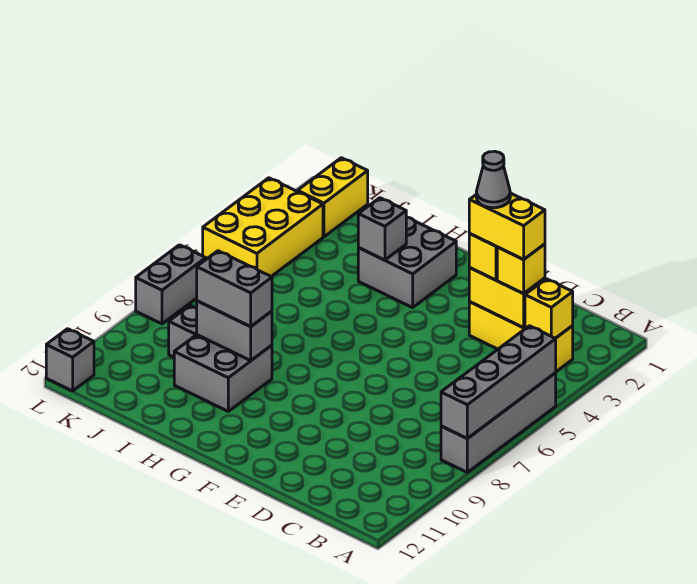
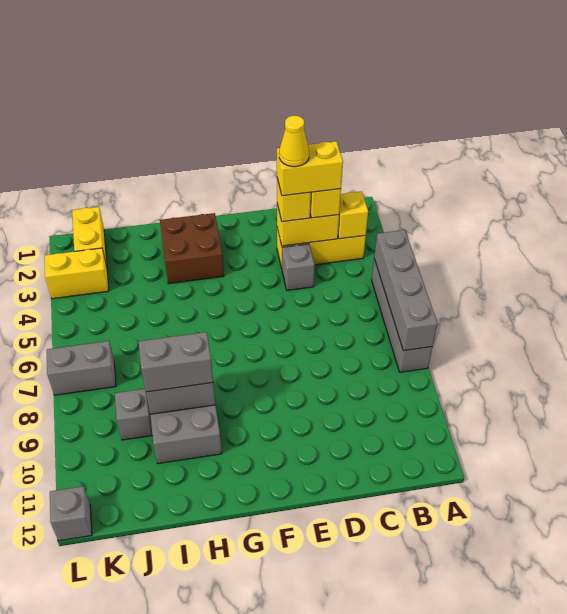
grey 1x1 cone [476,151,510,208] -> yellow 1x1 cone [279,116,309,167]
grey 2x2 brick [358,217,456,308] -> brown 2x2 brick [160,213,224,284]
grey 1x1 brick [358,198,406,260] -> grey 1x1 brick moved to [282,244,315,290]
yellow 2x3 brick [203,178,323,276] -> yellow 1x2 brick [44,248,109,299]
grey 1x2 brick [136,245,206,324] -> grey 1x2 brick turned to [47,341,116,395]

